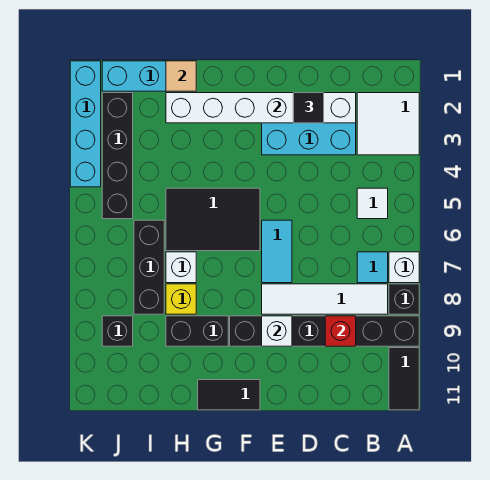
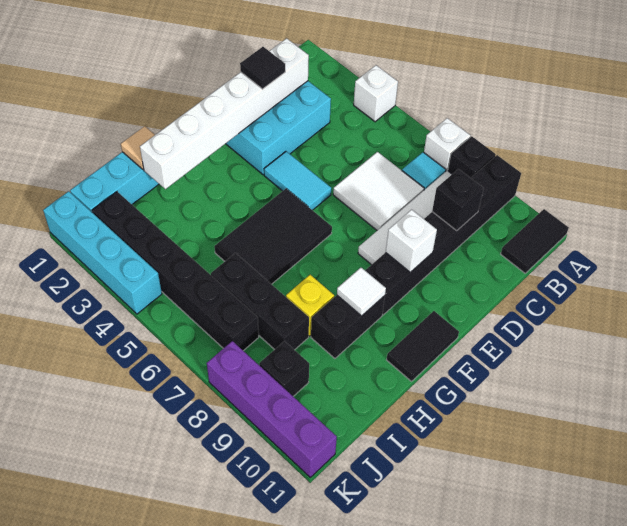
white 2x2 tile [357,93,419,155] -> white 2x2 tile moved to [333,152,424,230]
black 1x2 tile [389,348,419,410] -> black 1x2 tile turned to [501,209,569,273]
white 1x1 tile [357,188,388,219] -> white 1x1 tile moved to [337,268,386,316]
red 1x1 brick [325,316,356,346] -> black 1x1 brick [432,169,484,231]
cyan 1x2 tile [262,220,292,283] -> cyan 1x2 tile moved to [264,151,331,210]
white 1x1 brick [166,252,196,283] -> white 1x1 brick moved to [354,65,398,122]
black 1x4 brick [102,93,133,219] -> black 1x6 brick [92,192,259,351]
none -> purple 1x4 brick [207,341,337,477]

